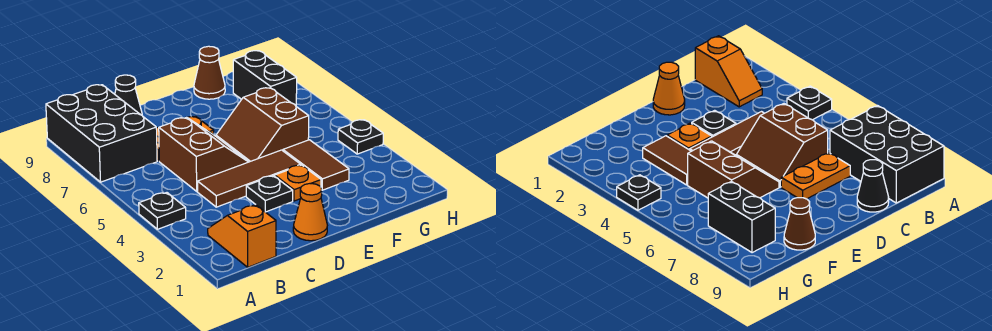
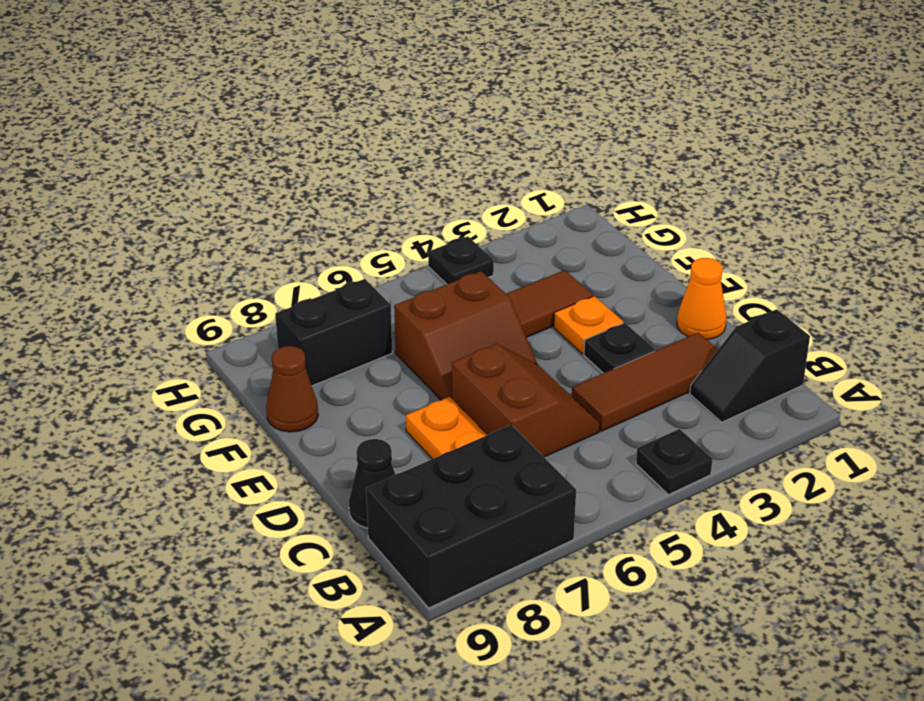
orange 1x2 slope [208,205,276,267] -> black 1x2 slope [690,309,810,422]
brown 1x3 tile [198,150,301,207] -> brown 1x3 tile turned to [572,333,718,431]
brown 2x2 slope [159,117,249,191] -> brown 2x2 slope turned to [452,344,600,457]

